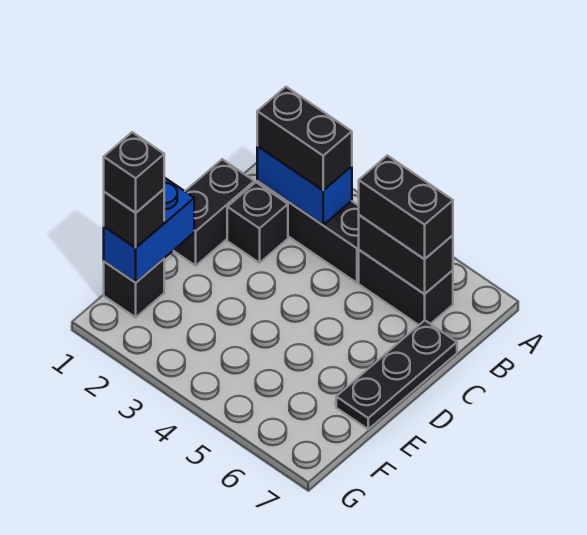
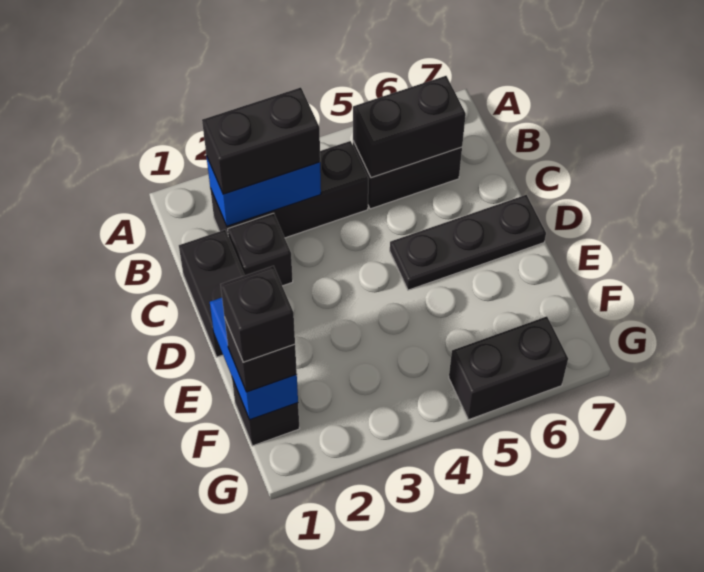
black 1x2 brick [359,156,453,259] -> black 1x2 brick moved to [449,316,568,420]
black 1x3 plate [336,320,457,429] -> black 1x3 plate turned to [390,195,546,290]

